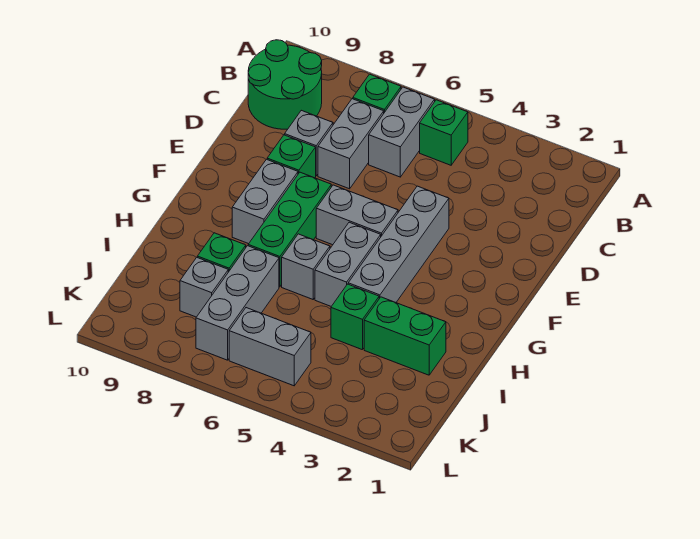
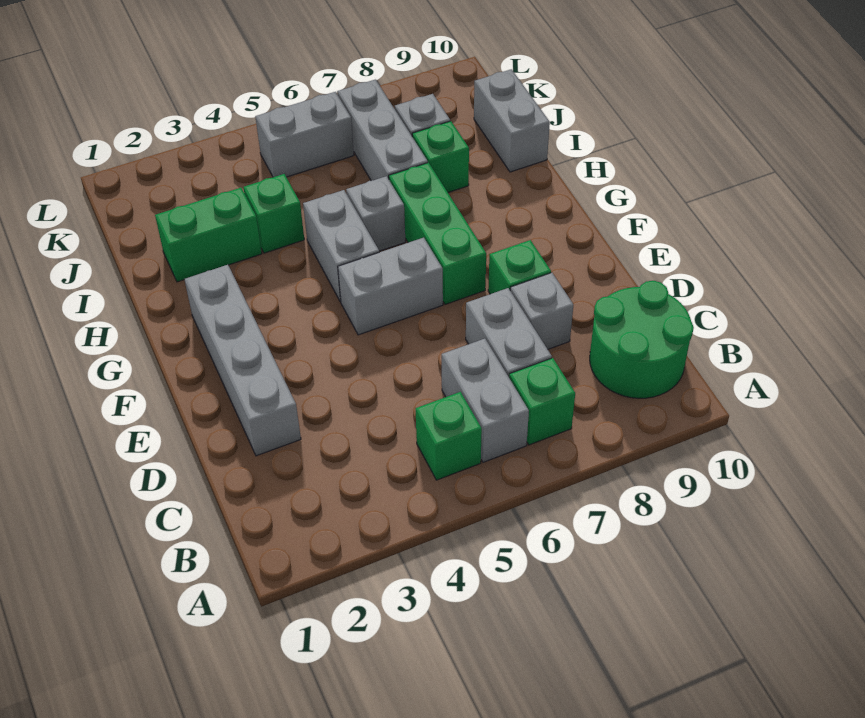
grey 1x4 brick [348,186,449,302] -> grey 1x4 brick moved to [184,265,301,456]
grey 1x2 brick [232,159,298,244] -> grey 1x2 brick moved to [474,69,550,172]

